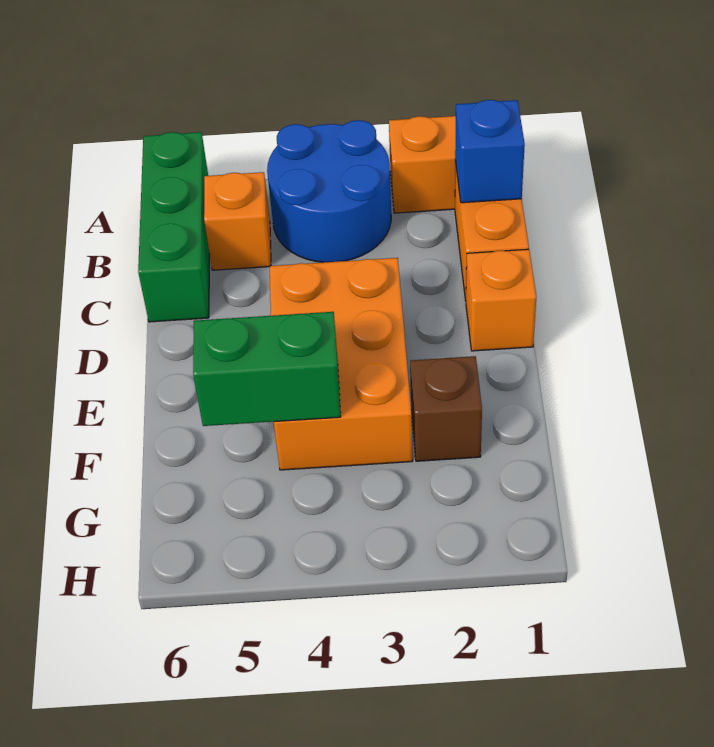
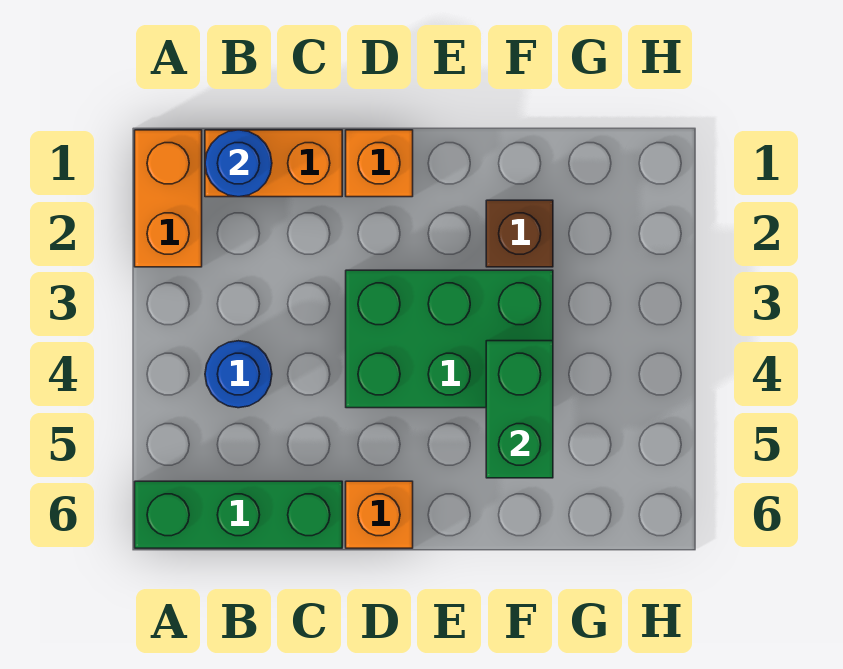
blue 2x2 round brick [267,120,391,262] -> blue 1x1 round brick [205,341,272,408]
blue 1x1 brick [455,100,525,203] -> blue 1x1 round brick [205,130,272,197]
orange 1x1 brick [204,172,271,270] -> orange 1x1 brick moved to [346,481,413,548]
orange 2x3 brick [270,258,413,470] -> green 2x3 brick [346,270,553,408]

